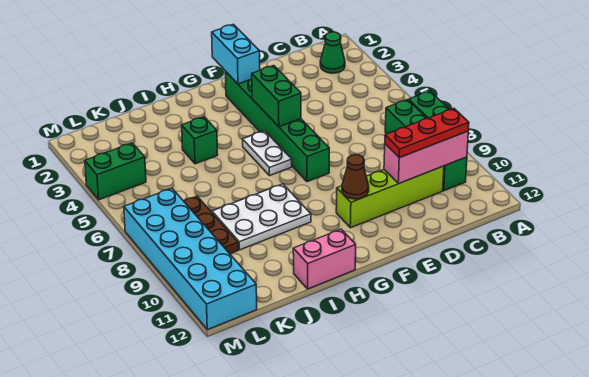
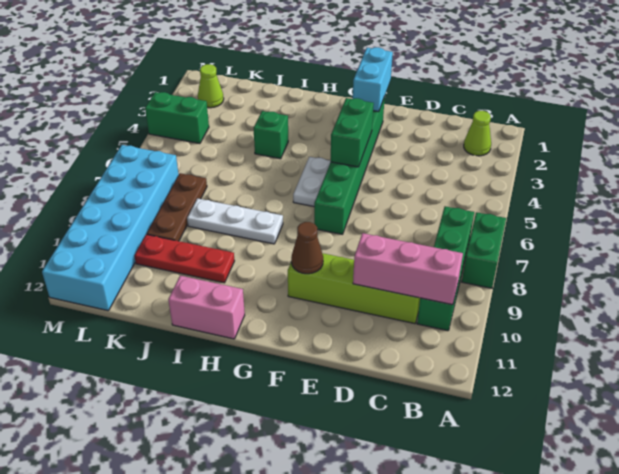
green 1x1 cone [320,32,345,73] -> lime 1x1 cone [464,111,491,156]
red 1x3 plate [385,109,469,158] -> red 1x3 plate moved to [134,234,234,283]
white 2x3 plate [212,184,311,250] -> white 1x3 plate [187,198,283,244]
none -> lime 1x1 cone [198,64,224,108]

